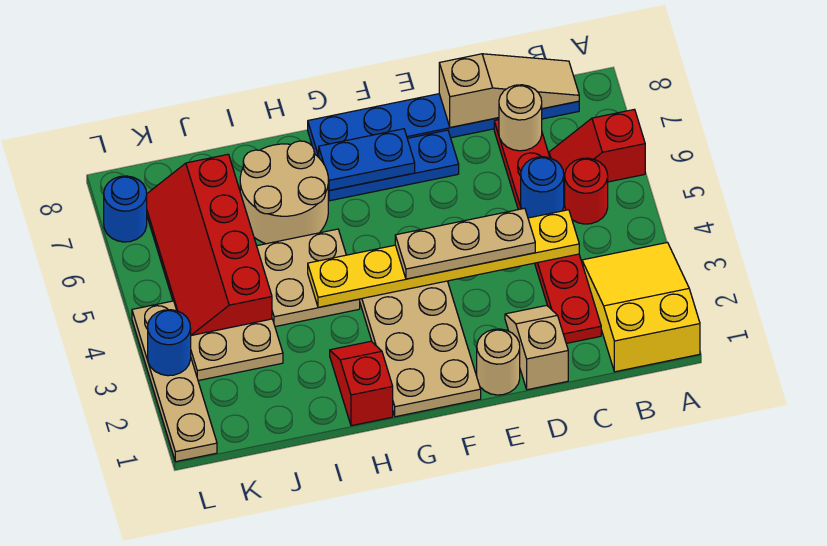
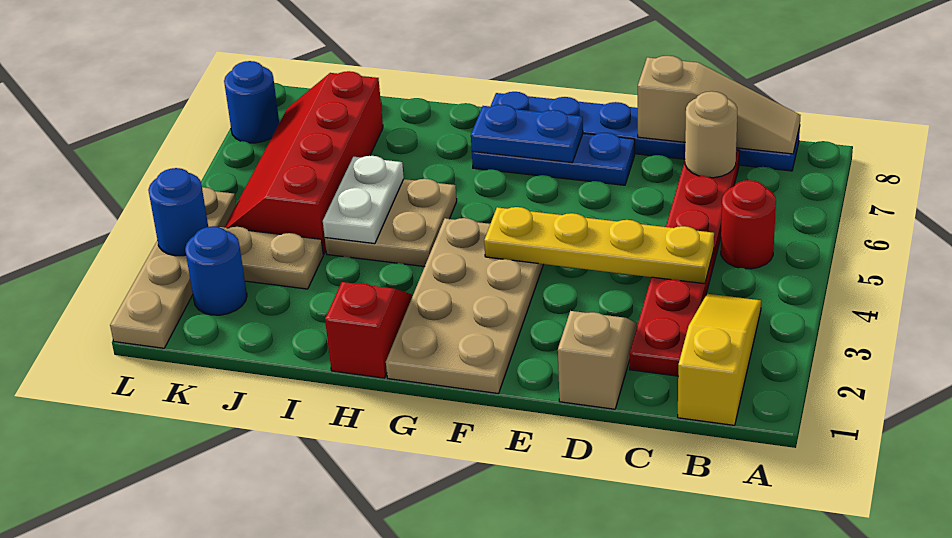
yellow 2x3 slope [582,243,700,372] -> yellow 1x3 slope [678,294,761,425]
red 1x2 slope [549,109,645,191] -> none
yellow 1x6 plate [308,210,579,307] -> yellow 1x4 plate [484,207,714,284]
blue 1x1 round brick [521,157,564,218] -> blue 1x1 round brick moved to [185,226,247,315]
tan 1x3 plate [395,208,535,279] -> none
tan 1x1 round brick [477,329,520,395] -> none
tan 2x2 round brick [240,141,328,244] -> none
none -> white 1x2 plate [323,156,404,244]

